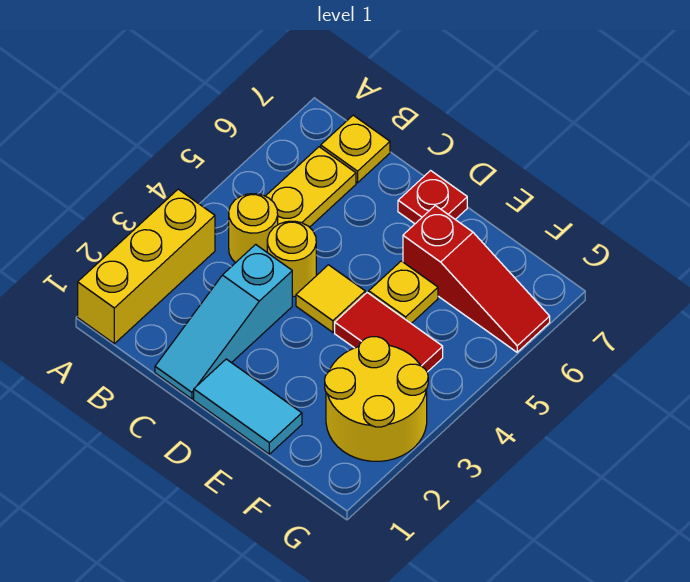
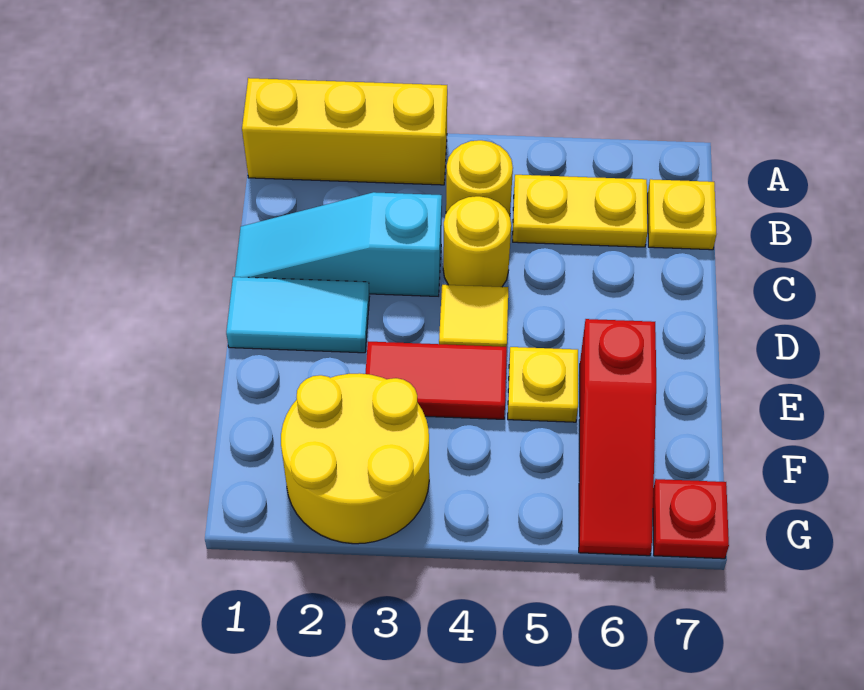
cyan 1x2 tile [194,359,302,454] -> cyan 1x2 tile turned to [226,277,370,353]
red 1x1 plate [398,171,467,224] -> red 1x1 plate moved to [653,479,729,559]
red 1x2 tile [335,293,443,372] -> red 1x2 tile turned to [365,342,507,419]

